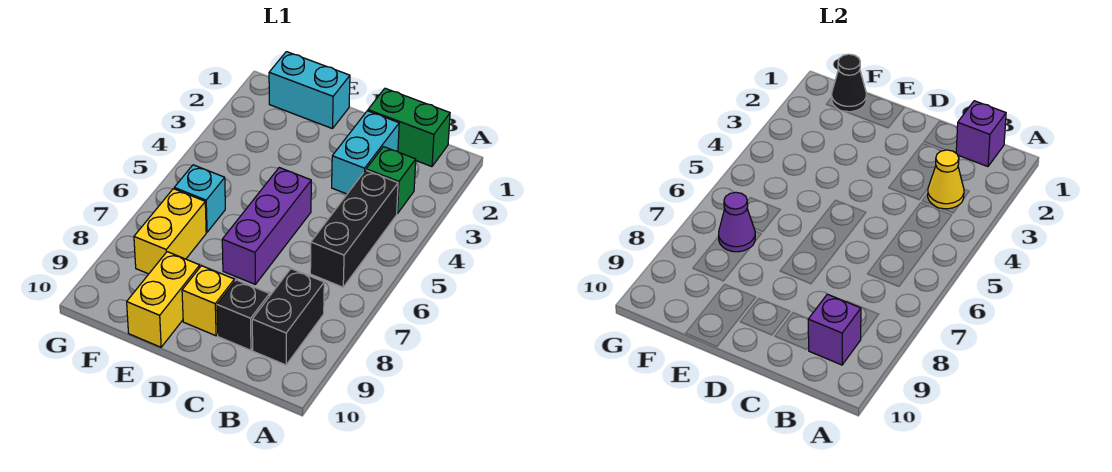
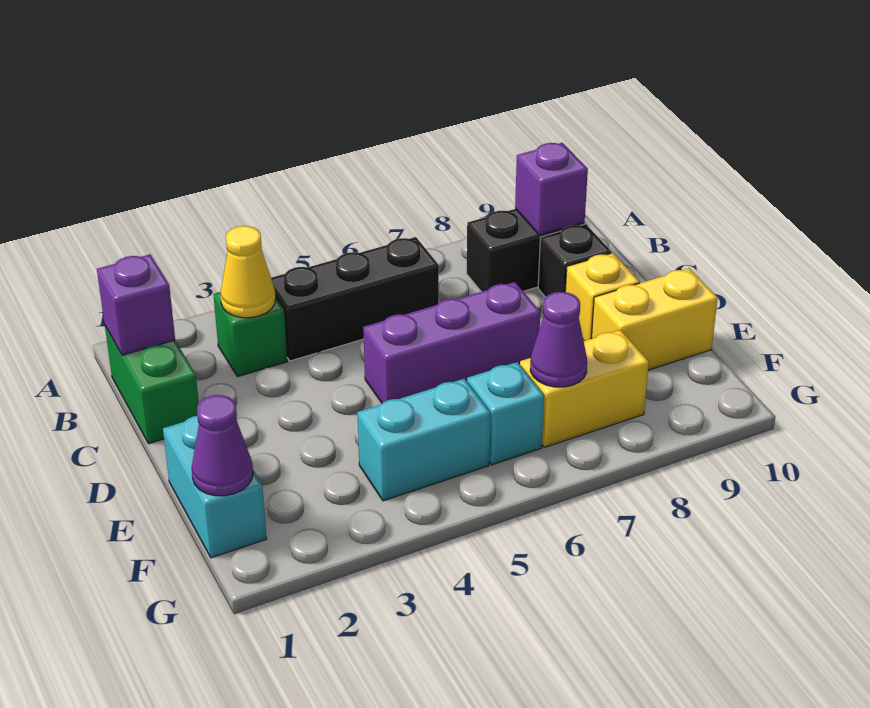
cyan 1x2 brick [332,111,399,194] -> cyan 1x2 brick moved to [357,379,490,501]
black 1x1 cone [832,54,866,112] -> purple 1x1 cone [191,395,253,496]

